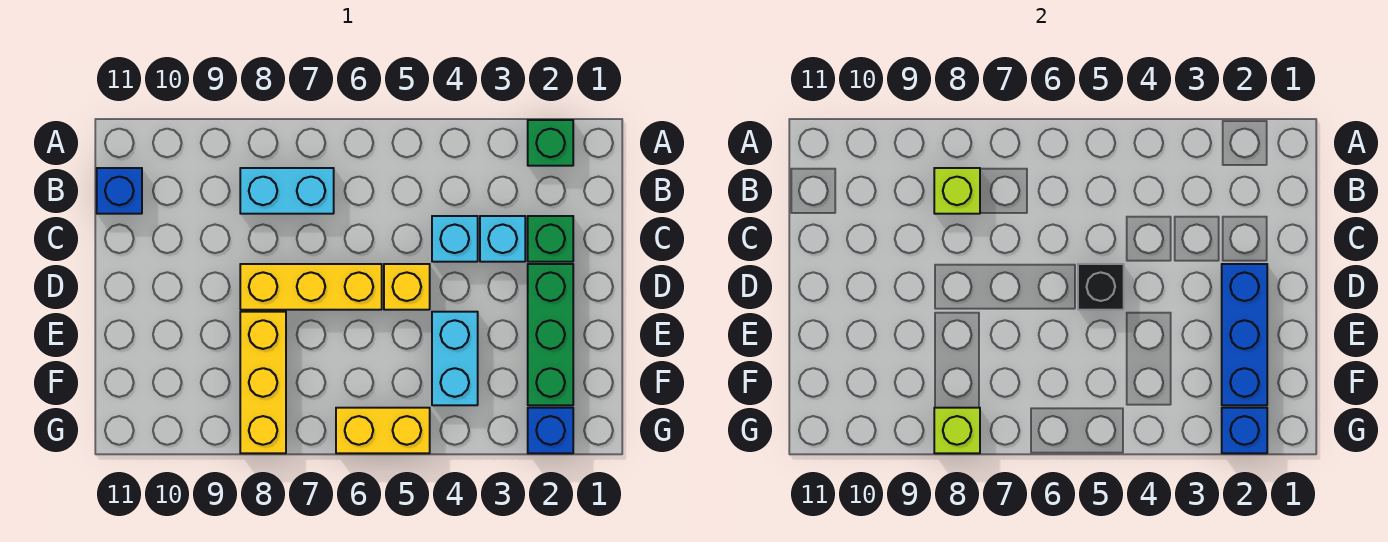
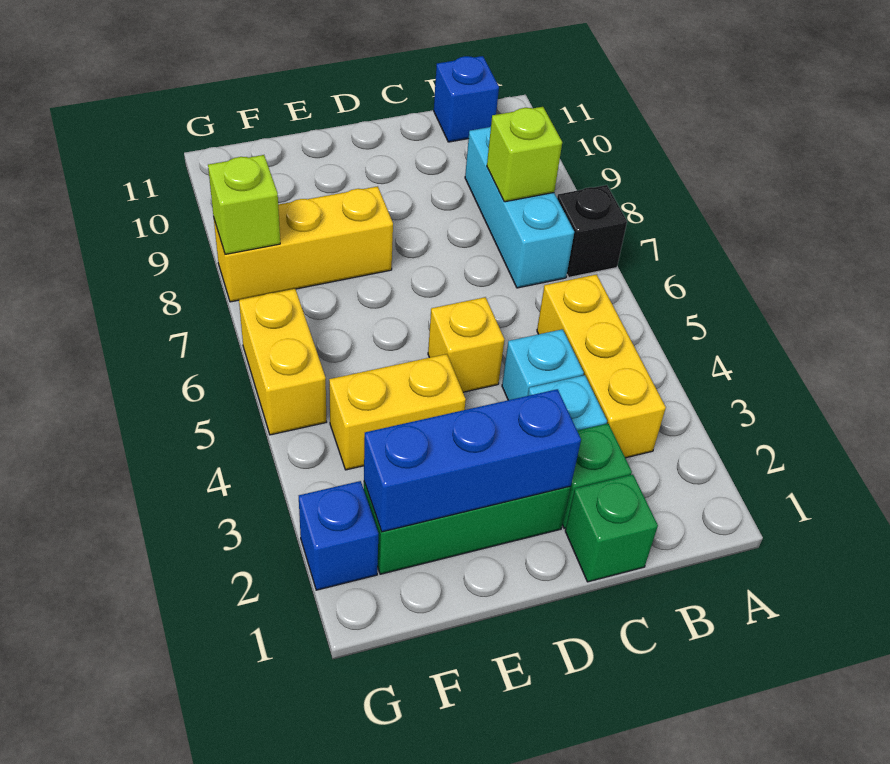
green 1x1 brick [528,120,573,166] -> green 1x1 brick moved to [565,474,658,582]
cyan 1x2 brick [240,168,334,214] -> cyan 1x3 brick [465,127,574,288]
black 1x1 brick [1078,264,1124,310] -> black 1x1 brick moved to [557,185,627,277]
yellow 1x3 brick [240,264,382,310] -> yellow 1x3 brick moved to [537,274,666,458]
cyan 1x2 brick [432,312,478,405] -> yellow 1x2 brick [329,354,466,470]
blue 1x1 brick [1222,408,1267,453] -> none

